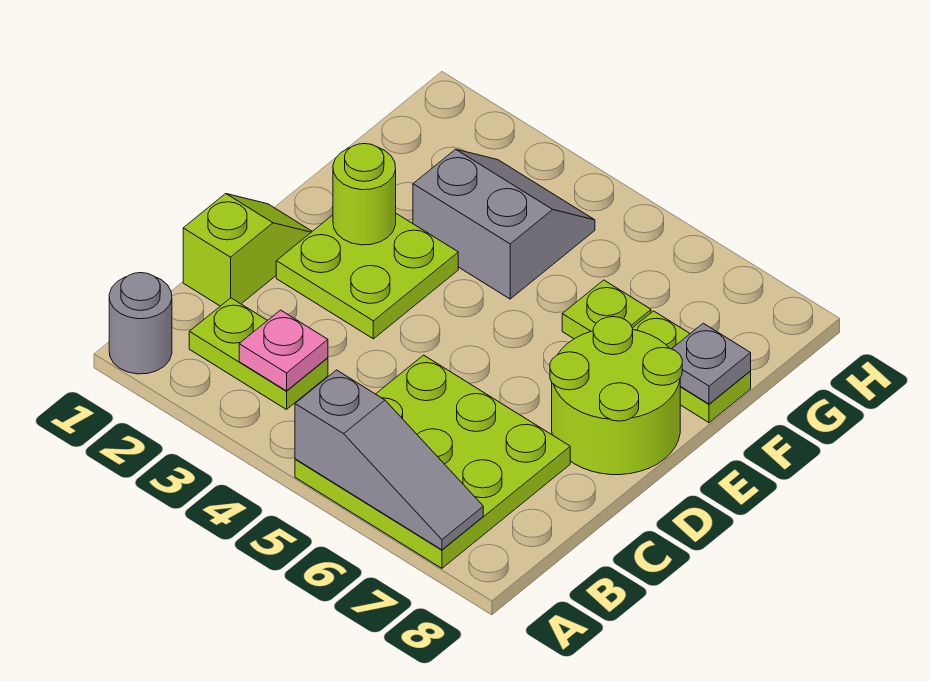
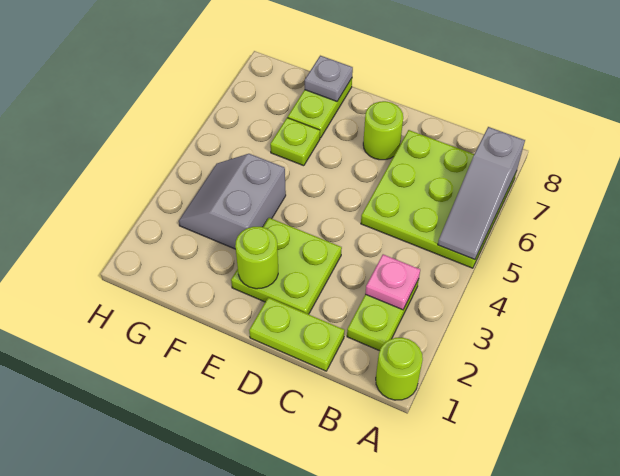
grey 1x1 round brick [109,273,172,374] -> lime 1x1 round brick [376,338,423,400]
grey 1x3 slope [295,370,483,550] -> grey 1x3 slope turned to [438,127,525,260]
lime 1x2 slope [183,194,312,306] -> lime 1x2 plate [249,297,345,371]
lime 2x2 round brick [550,317,682,475] -> lime 1x1 round brick [363,101,403,160]

